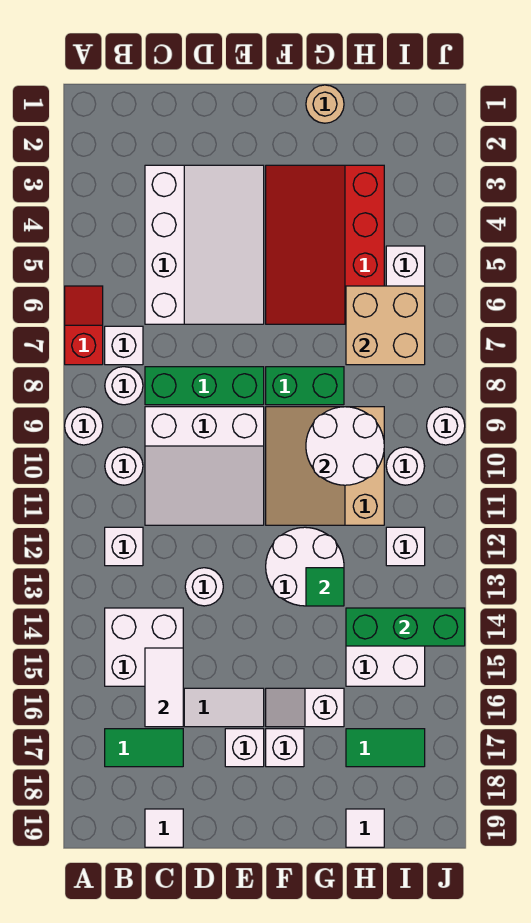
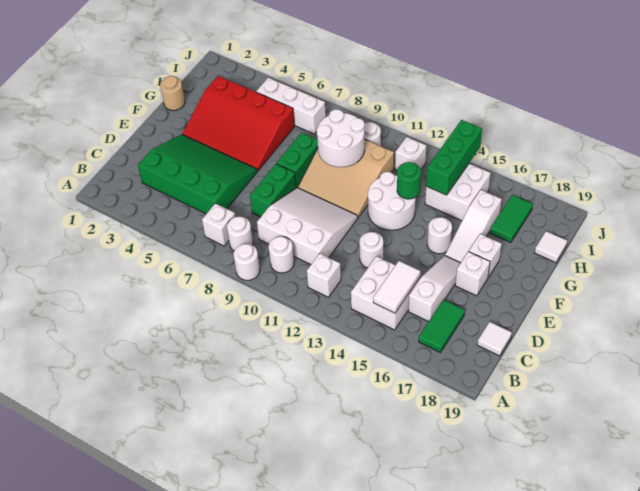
red 1x2 slope [65,286,103,365] -> none
white 3x4 slope [145,165,264,324] -> green 3x4 slope [138,134,257,214]
green 1x3 brick [145,367,264,405] -> green 1x2 brick [250,164,296,217]
white 3x3 slope [145,407,264,525] -> white 3x3 slope turned to [257,188,358,264]
white 1x2 tile [145,648,183,727] -> white 1x2 tile turned to [373,261,420,313]
white 1x2 slope [266,688,344,727] -> white 1x3 slope [445,190,502,263]
green 1x1 tile [306,568,344,606] -> green 1x1 round brick [397,162,421,199]
tan 2x2 brick [346,286,425,365] -> none
white 1x1 round brick [427,407,465,445] -> white 1x1 round brick moved to [427,217,452,254]

